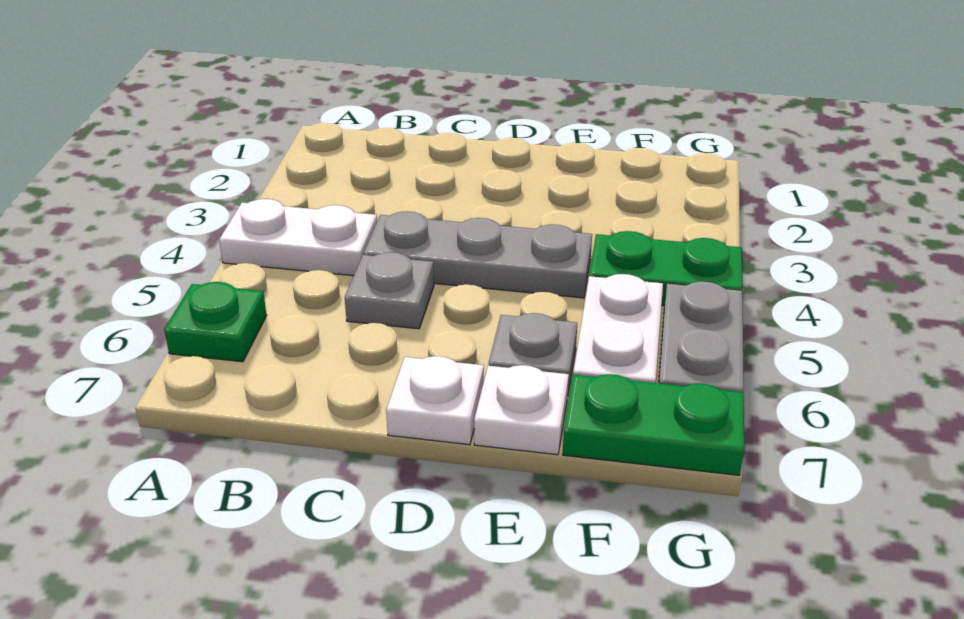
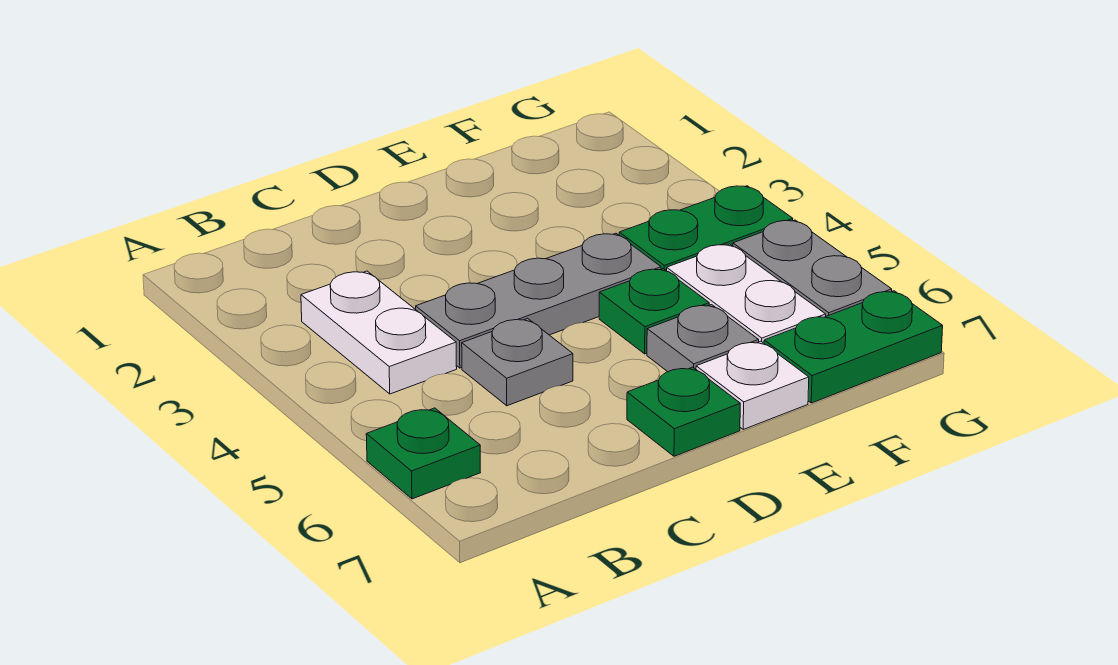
white 1x2 plate [219,199,377,276] -> white 1x2 plate turned to [301,271,457,394]
white 1x1 plate [386,356,484,445] -> green 1x1 plate [627,367,740,456]
none -> green 1x1 plate [599,269,709,354]

